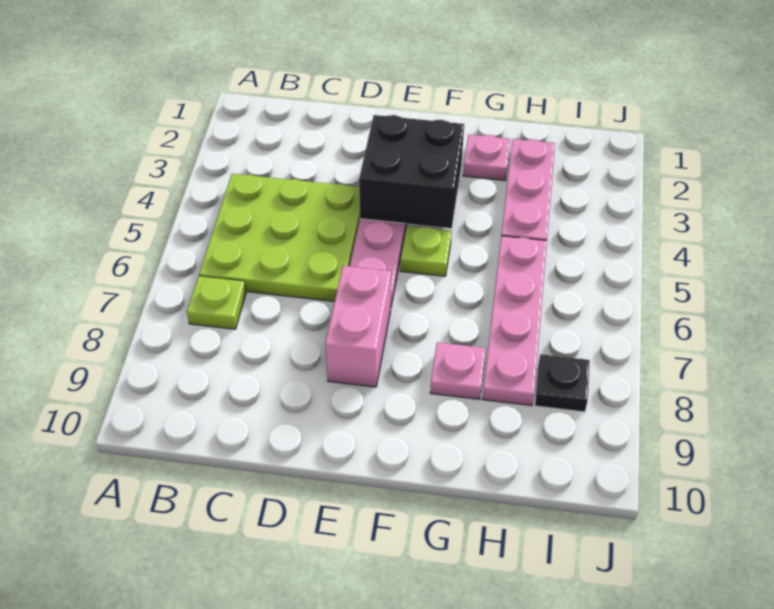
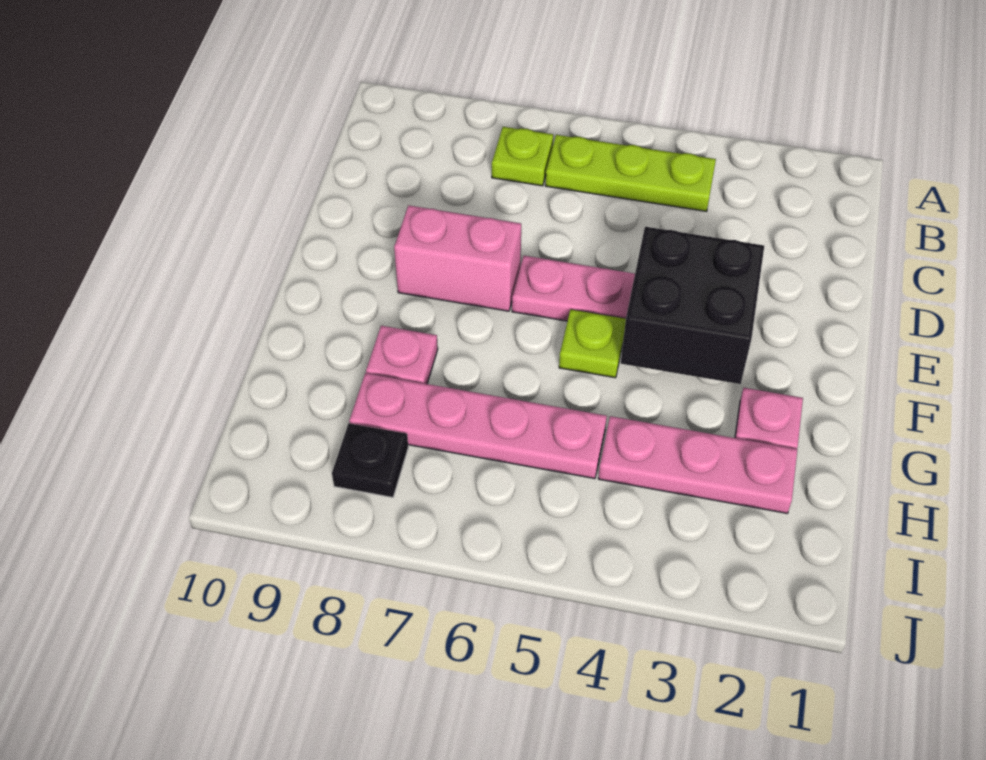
lime 3x3 plate [199,174,360,301] -> lime 1x3 plate [545,135,716,211]

